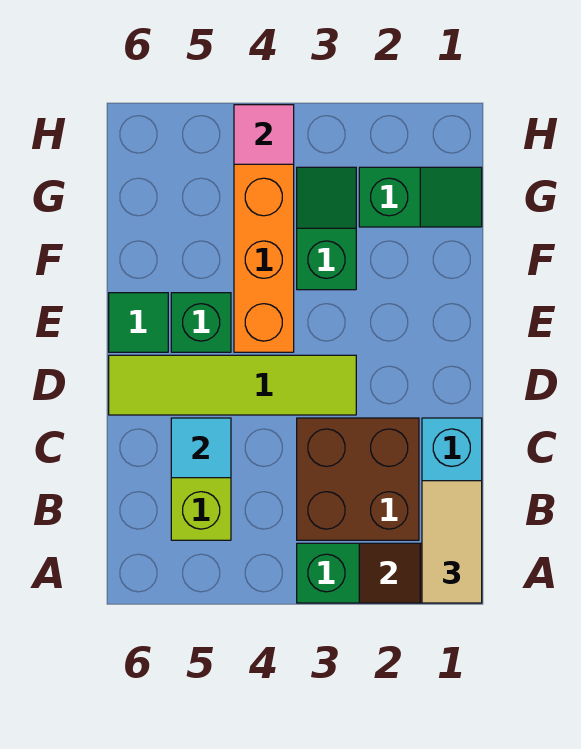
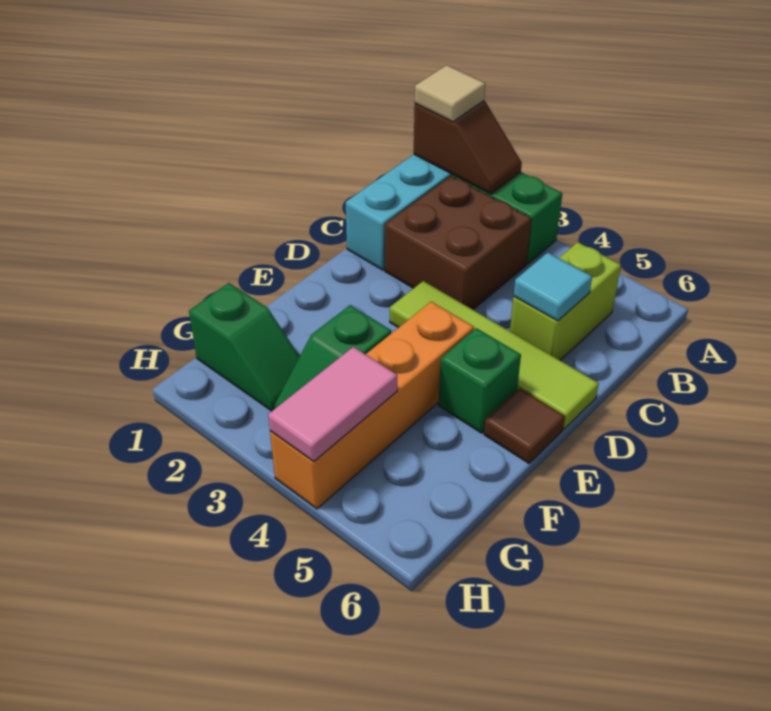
tan 1x2 tile [422,481,482,603] -> tan 1x1 tile [415,65,485,122]
green 1x1 tile [109,293,168,352] -> brown 1x1 tile [484,388,565,463]
green 1x2 slope [359,167,482,227] -> green 1x2 slope turned to [189,283,300,411]
pink 1x1 tile [234,105,294,164] -> pink 1x2 tile [268,347,397,461]

